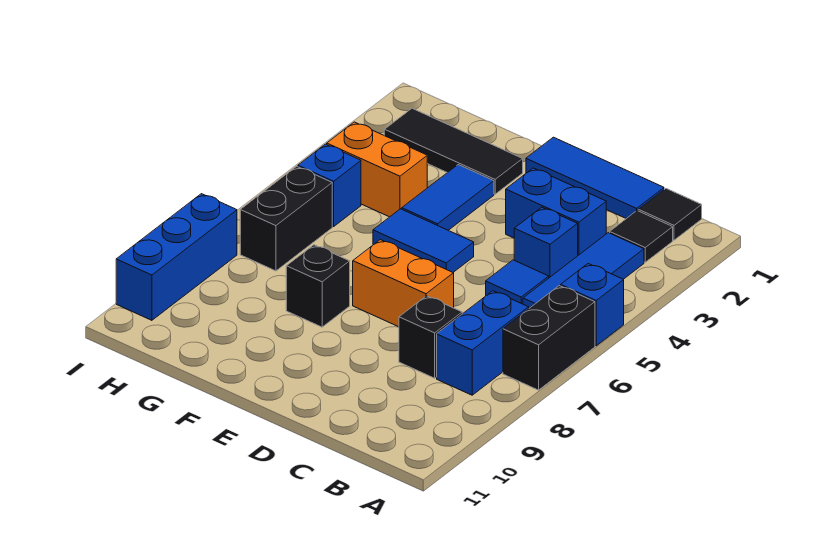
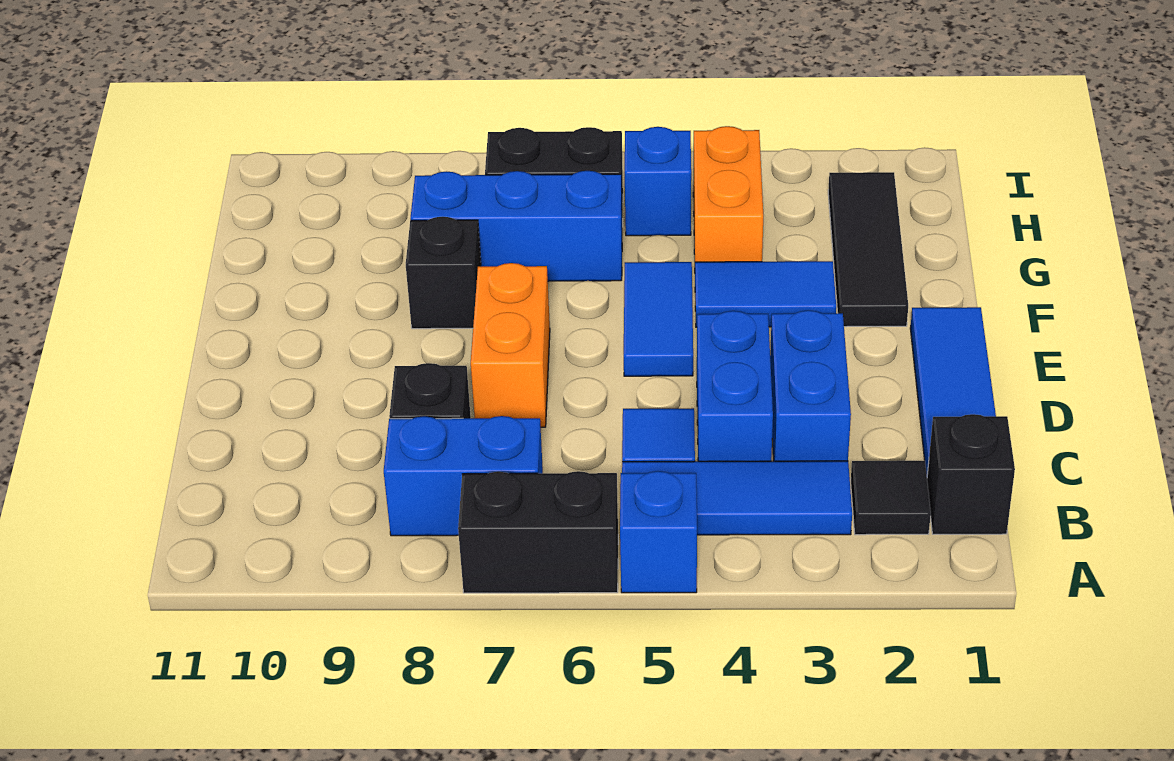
black 1x1 tile [638,189,702,240] -> black 1x1 brick [927,414,1015,534]
blue 1x1 brick [514,207,578,278] -> blue 1x2 brick [697,311,773,461]
blue 1x3 brick [116,194,237,320] -> blue 1x3 brick moved to [411,171,622,281]

